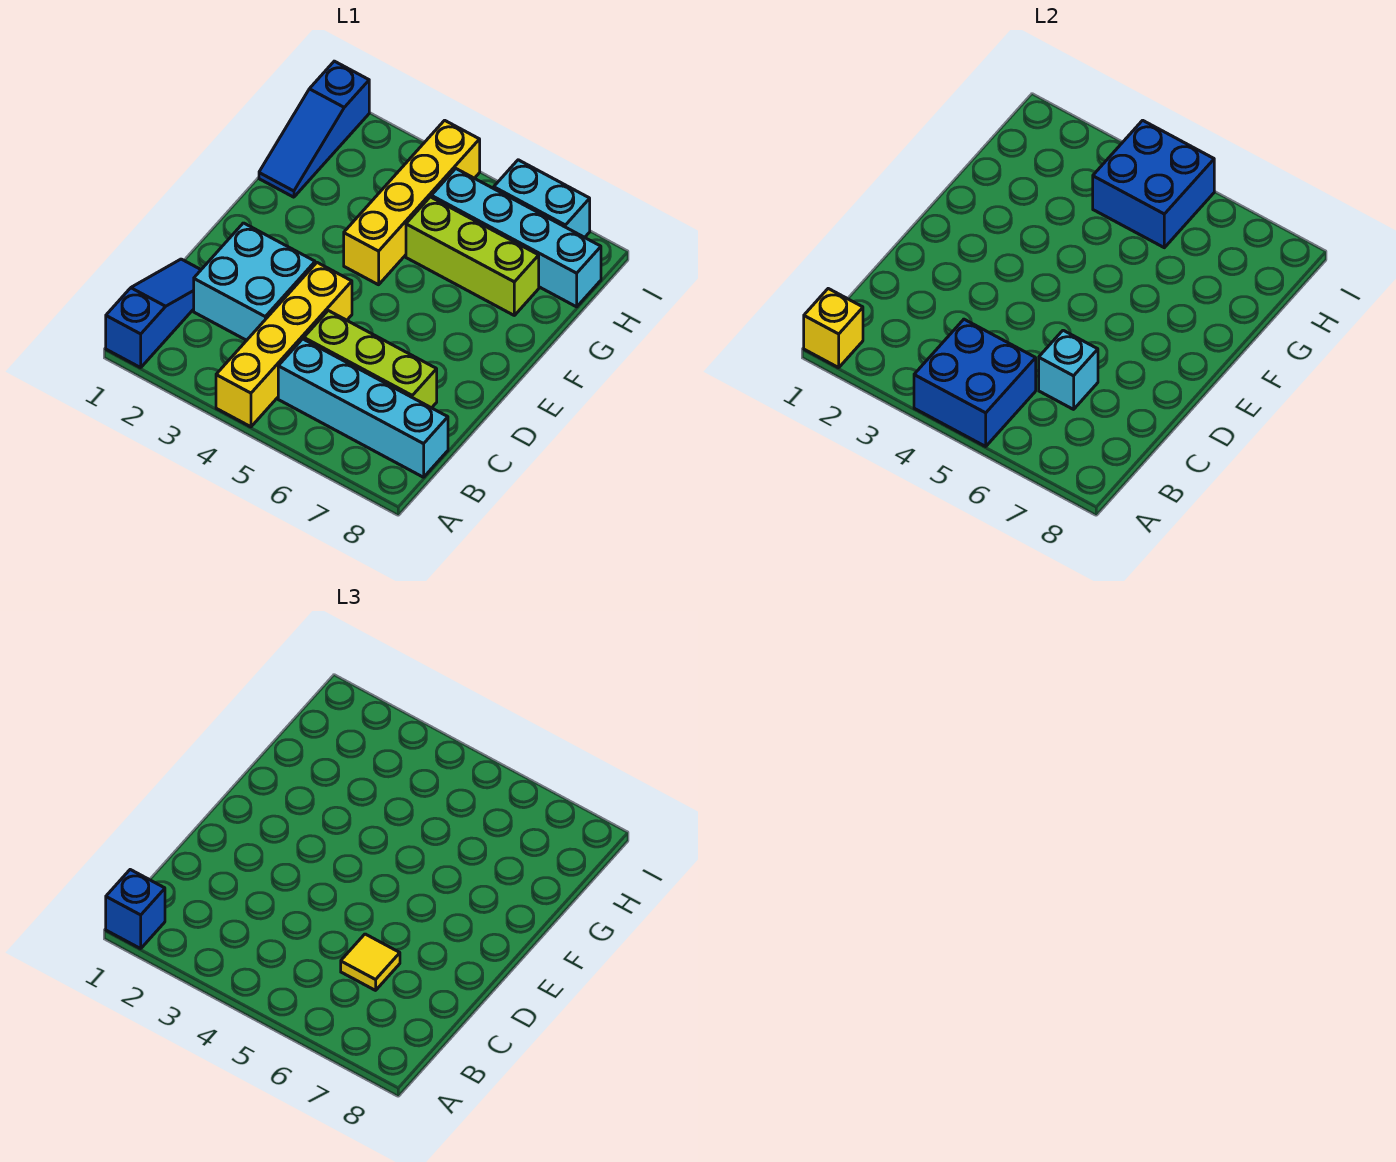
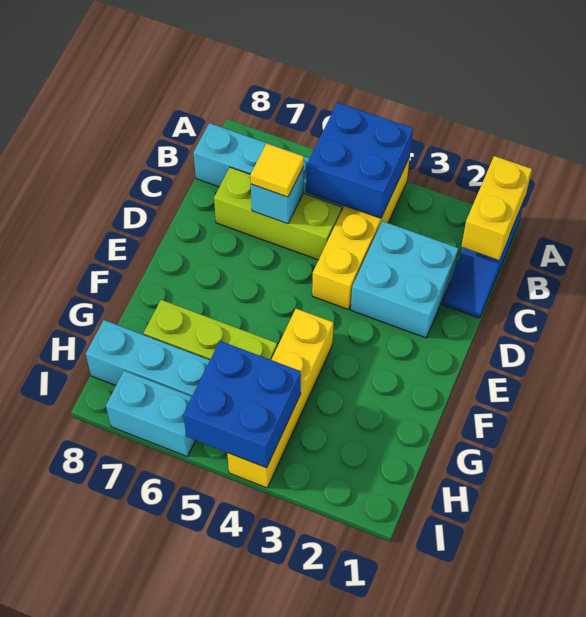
yellow 1x1 brick [804,289,863,368] -> yellow 1x2 brick [461,156,532,260]
blue 1x1 brick [106,870,165,949] -> none
blue 1x3 slope [259,61,369,197] -> none

